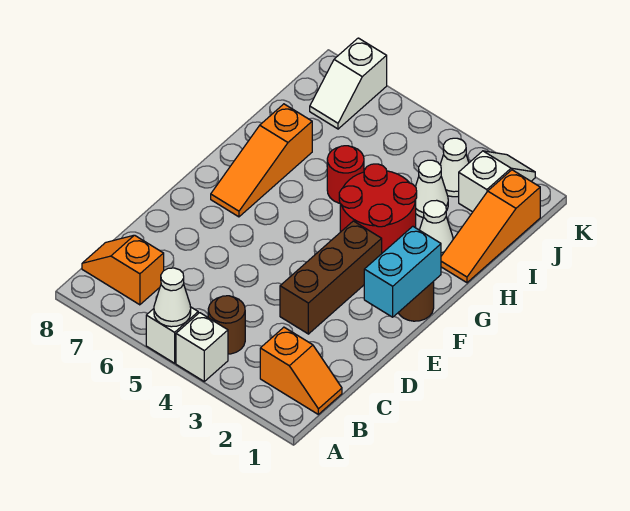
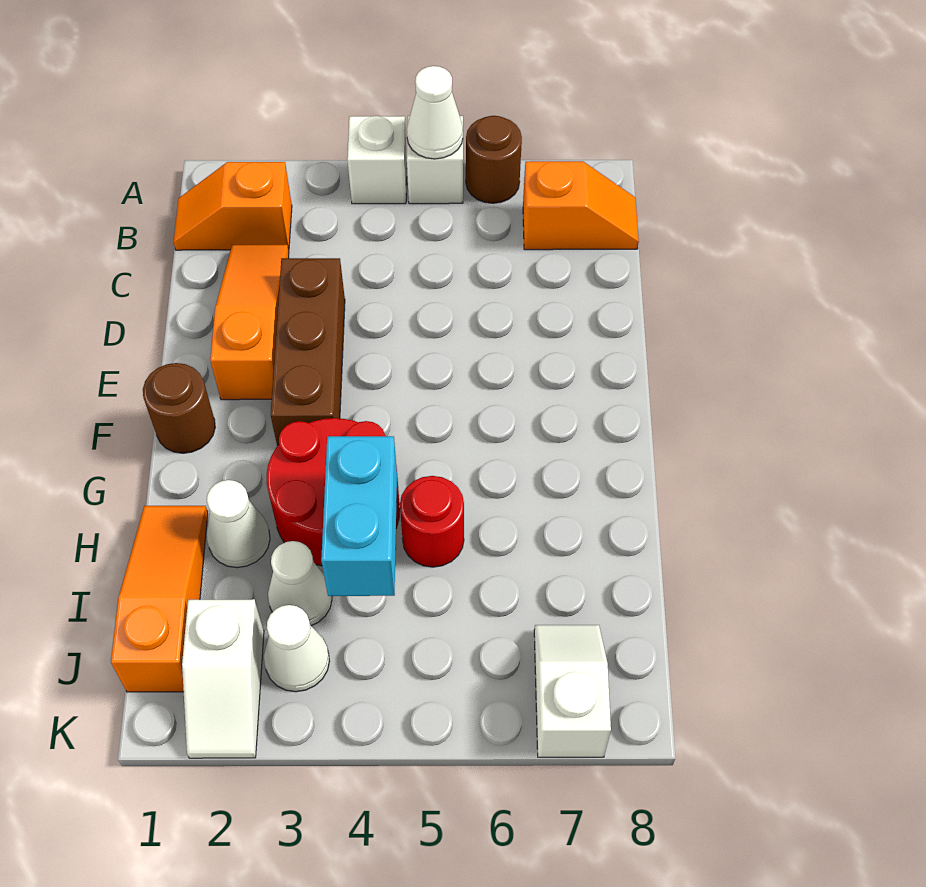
brown 1x1 round brick [208,296,245,354] -> brown 1x1 round brick moved to [466,116,522,203]
cyan 1x2 brick [364,226,441,317] -> cyan 1x2 brick moved to [321,436,397,596]
orange 1x3 slope [211,104,312,217] -> orange 1x3 slope moved to [210,245,289,400]

